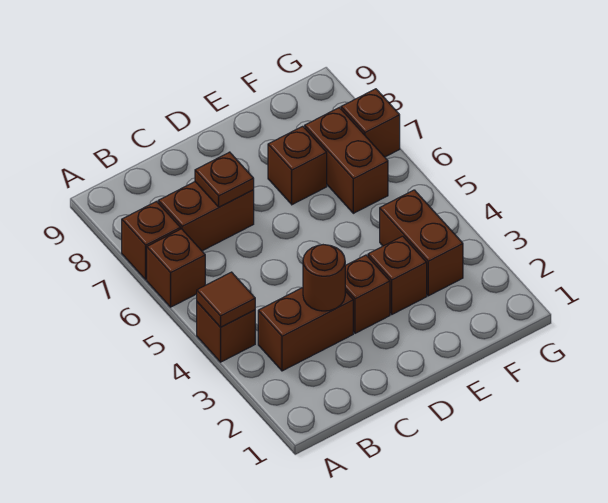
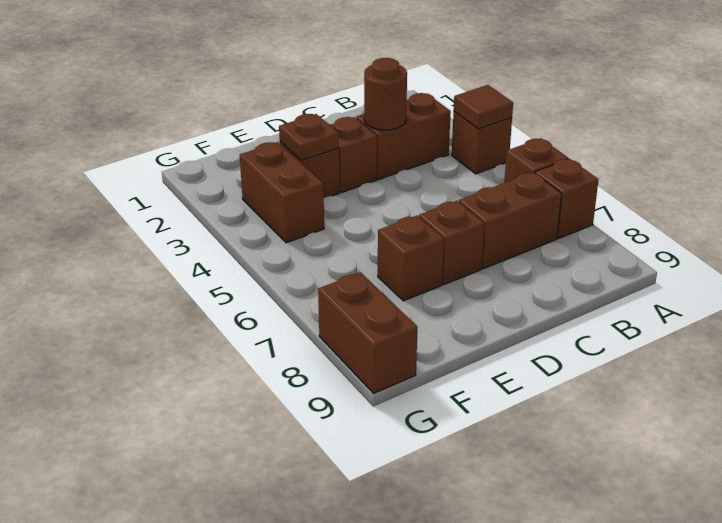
brown 1x1 plate [195,152,254,207] -> brown 1x1 plate moved to [279,114,339,160]
brown 1x2 brick [305,108,388,213] -> brown 1x2 brick moved to [318,272,417,393]
brown 1x1 brick [341,89,400,157] -> brown 1x1 brick moved to [419,201,484,284]

